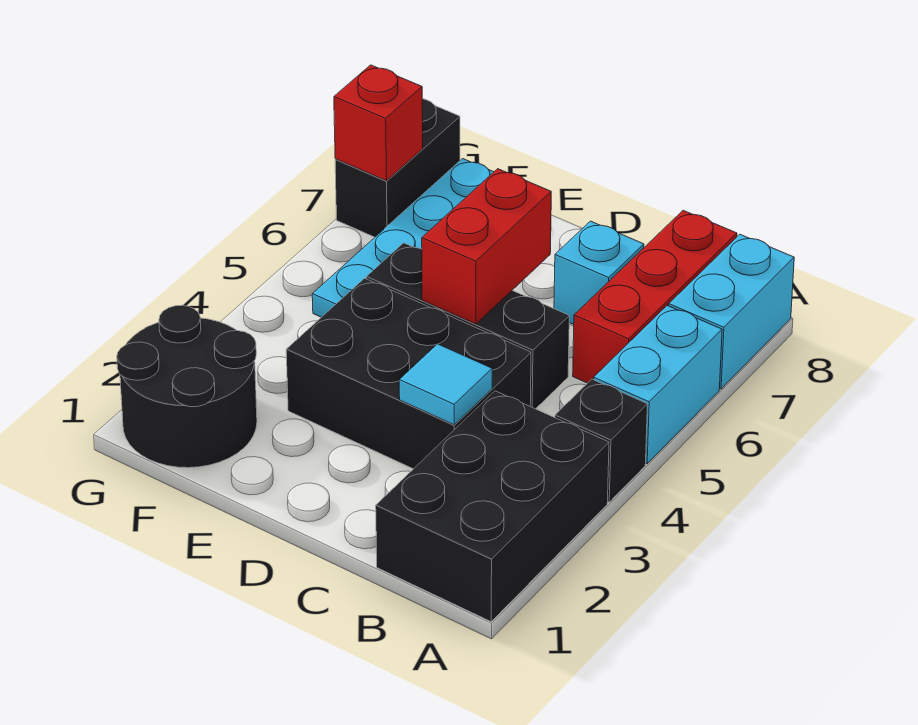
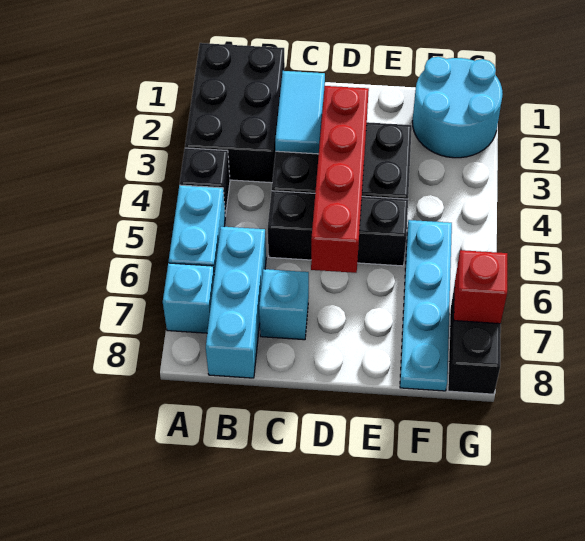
cyan 1x2 brick [669,234,794,389] -> cyan 1x1 brick [163,263,214,333]
red 1x3 brick [573,210,737,383] -> cyan 1x3 brick [206,226,266,378]
cyan 1x1 tile [399,344,492,425] -> cyan 1x2 tile [275,71,325,154]
red 1x2 brick [422,169,551,324] -> red 1x4 brick [311,86,369,273]
black 2x2 round brick [117,305,257,468] -> cyan 2x2 round brick [412,57,503,158]

